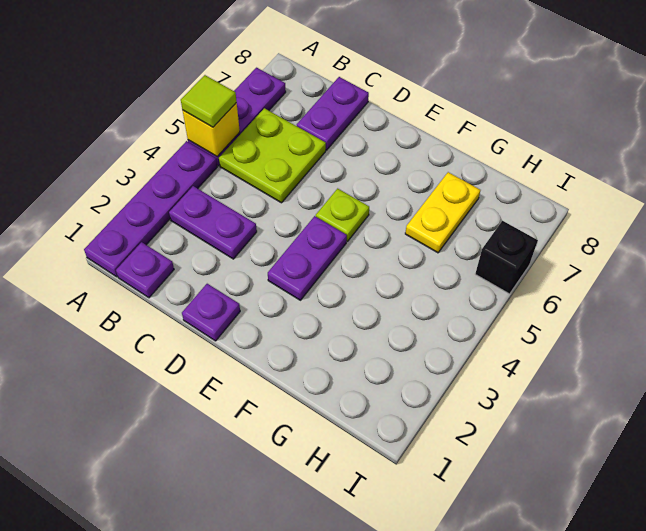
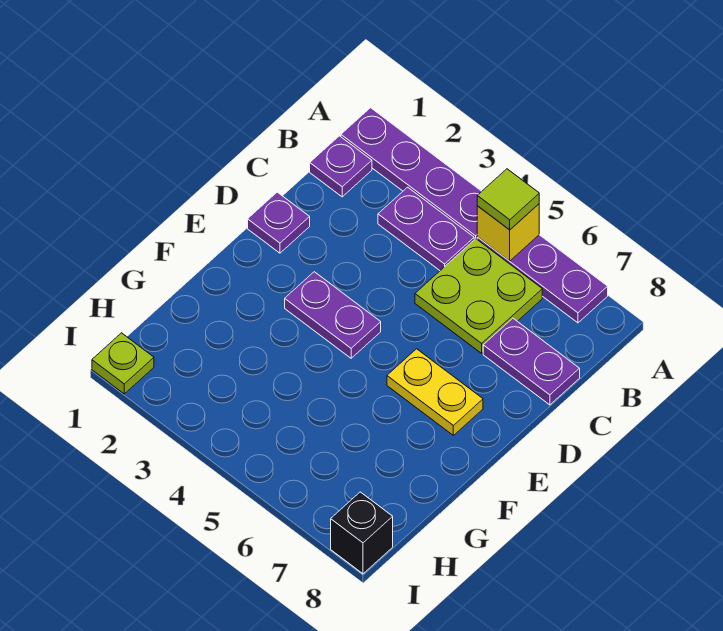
purple 1x2 plate [169,186,257,259] -> purple 1x2 plate turned to [378,187,474,270]
lime 1x1 plate [316,189,369,242] -> lime 1x1 plate moved to [92,333,154,394]
yellow 1x2 plate [405,172,480,253] -> yellow 1x2 plate moved to [387,349,483,435]
black 1x1 brick [475,221,538,294] -> black 1x1 brick moved to [331,492,393,574]

